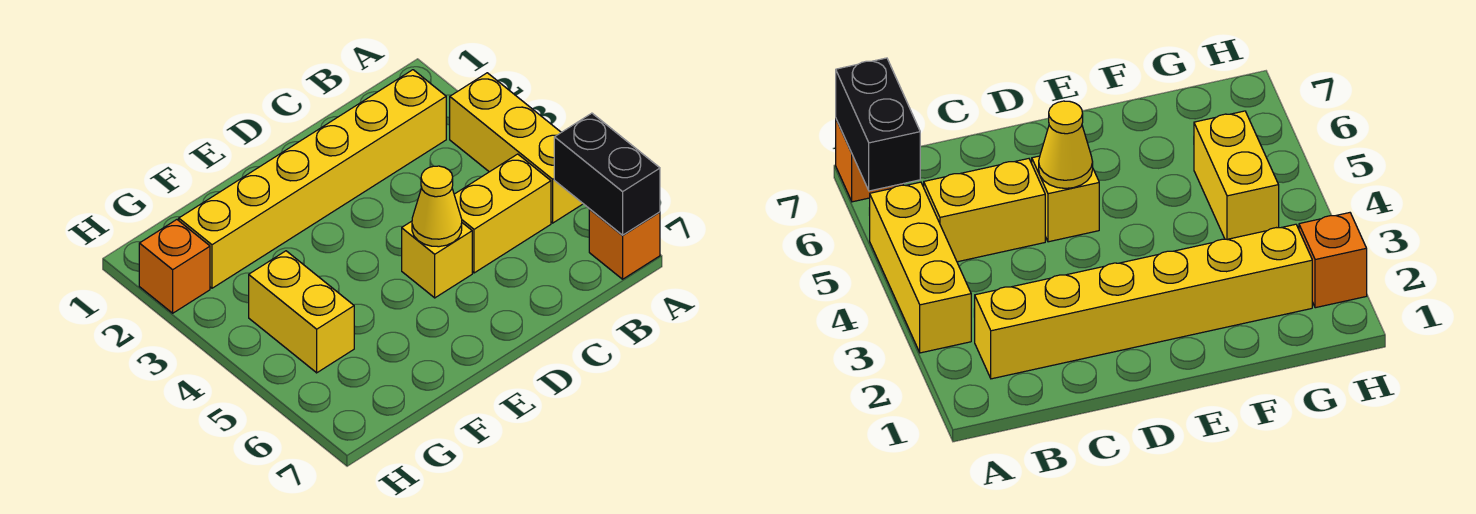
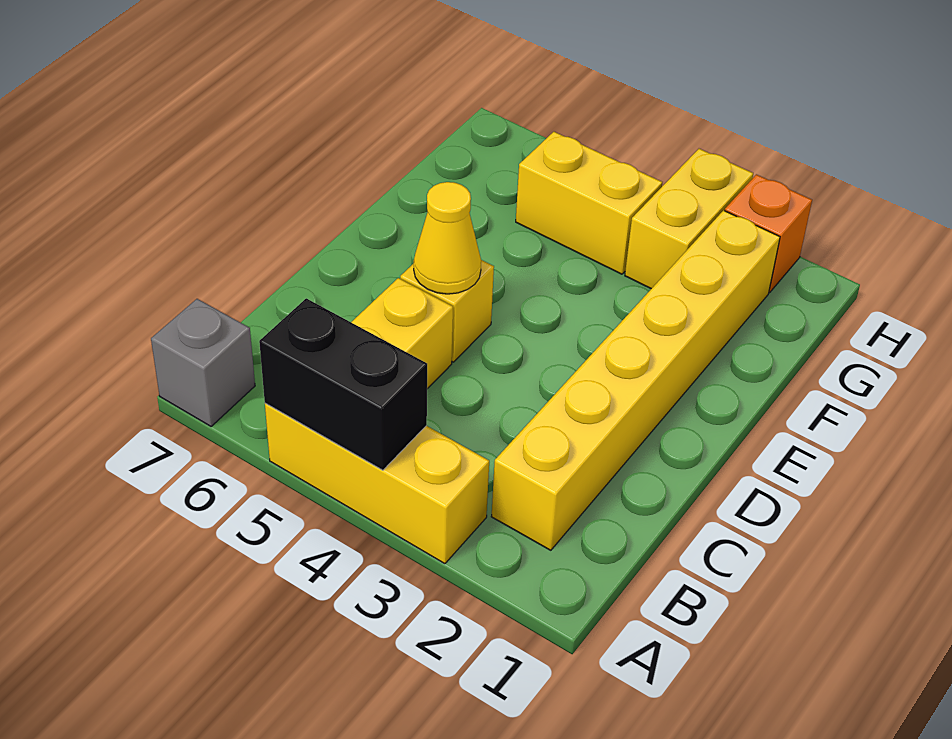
black 1x2 brick [554,113,660,235] -> black 1x2 brick moved to [259,298,427,470]
orange 1x1 brick [589,209,660,279] -> grey 1x1 brick [151,299,255,427]
none -> yellow 1x2 brick [625,149,753,289]

